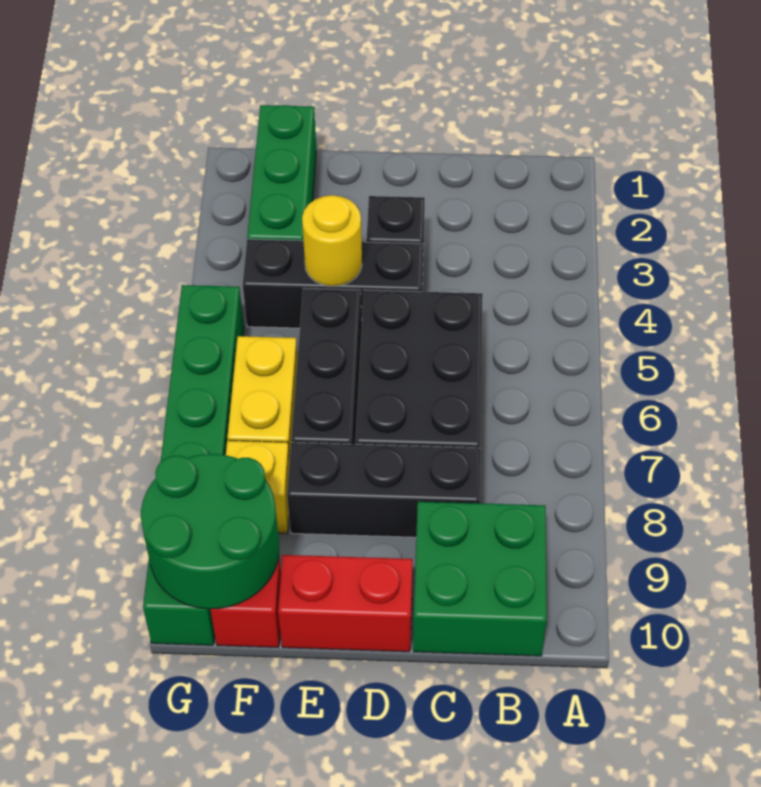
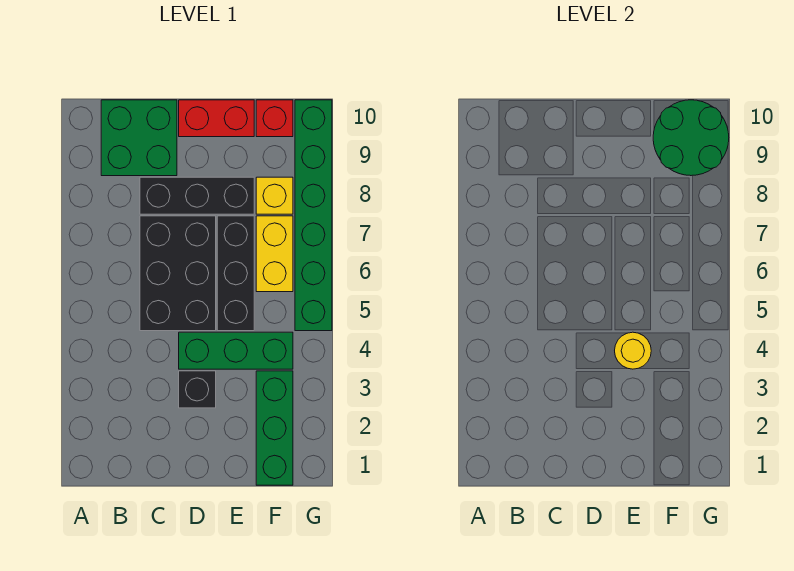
black 1x3 brick [243,239,423,328] -> green 1x3 brick [179,332,293,369]

